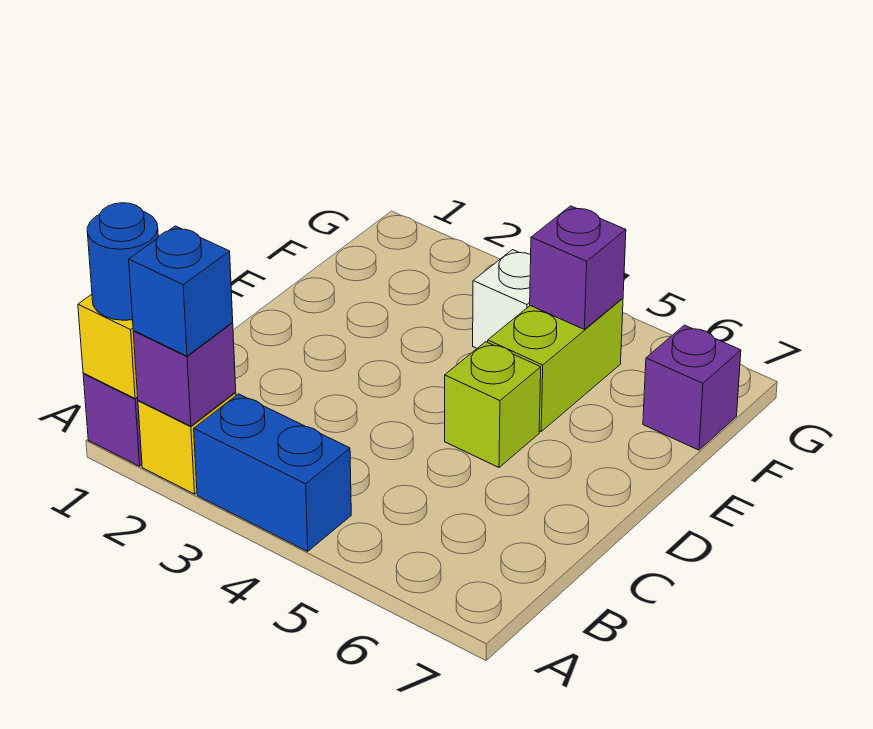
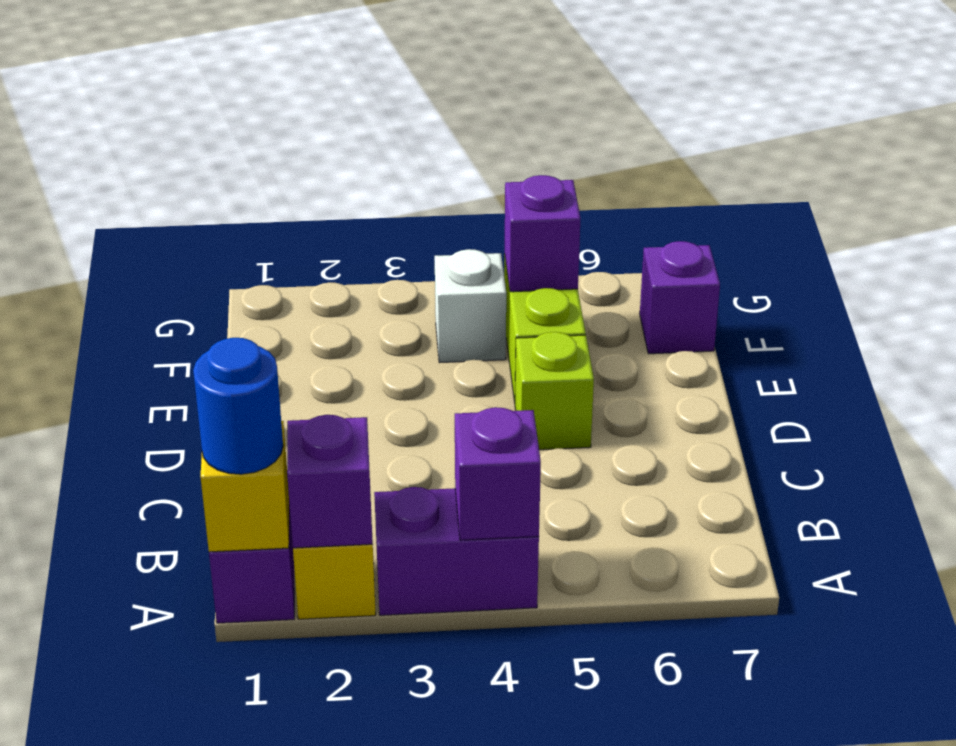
blue 1x1 brick [129,226,233,356] -> none
blue 1x2 brick [194,394,351,551] -> purple 1x2 brick [374,487,539,615]
none -> purple 1x1 brick [455,407,541,540]

